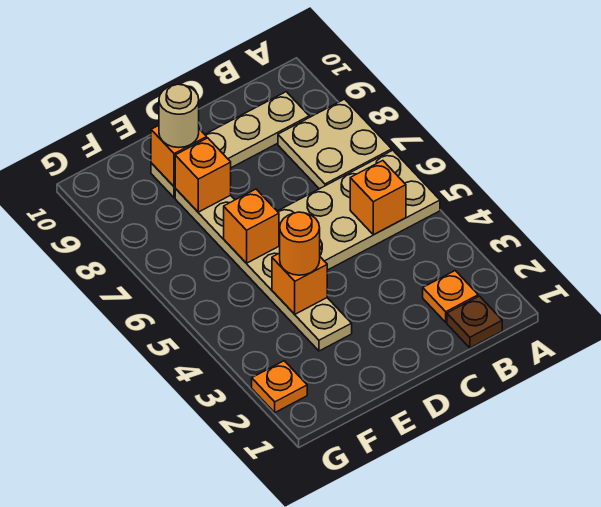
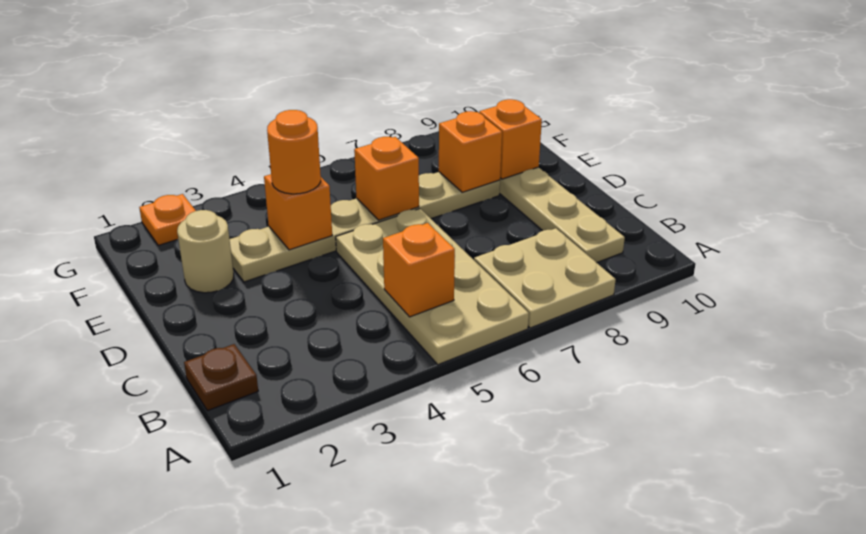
orange 1x1 plate [423,271,478,322] -> none
tan 1x1 round brick [159,84,199,148] -> tan 1x1 round brick moved to [177,210,234,293]

